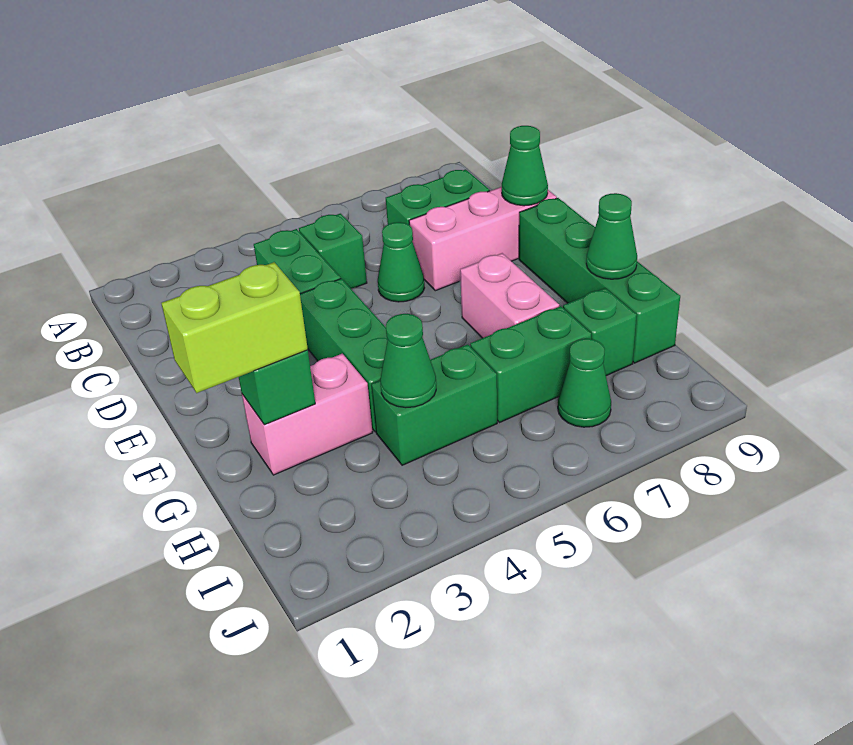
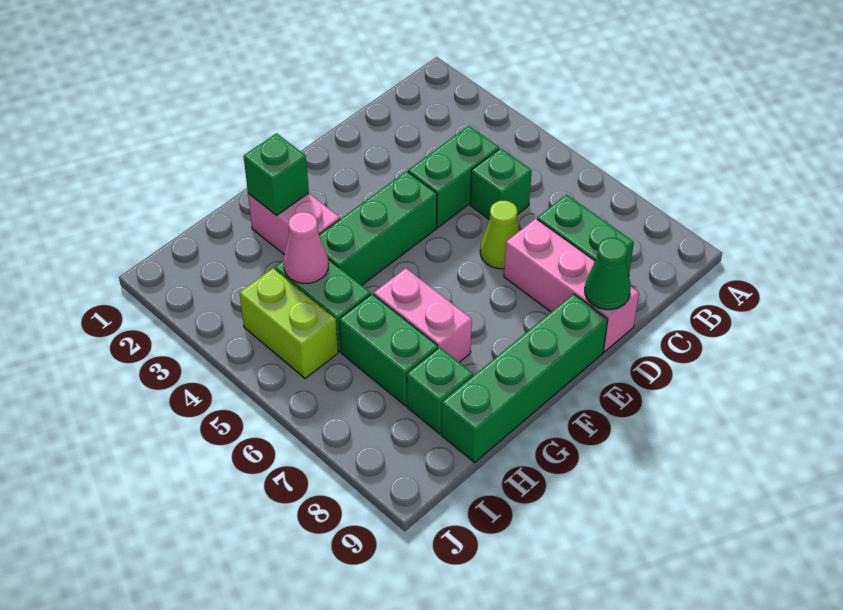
green 1x1 cone [378,222,424,302] -> lime 1x1 cone [480,201,519,269]
pink 1x2 brick [460,253,559,338] -> pink 1x2 brick turned to [374,268,472,362]
lime 1x2 brick [161,262,308,393] -> lime 1x2 brick moved to [240,268,338,378]
green 1x1 cone [586,193,637,279] -> none
green 1x1 cone [380,314,436,408] -> pink 1x1 cone [284,212,328,283]
green 1x1 cone [558,339,611,427] -> none

